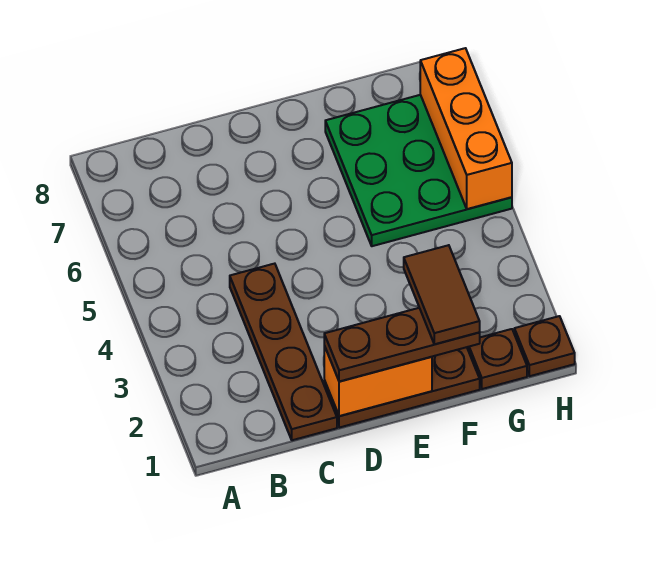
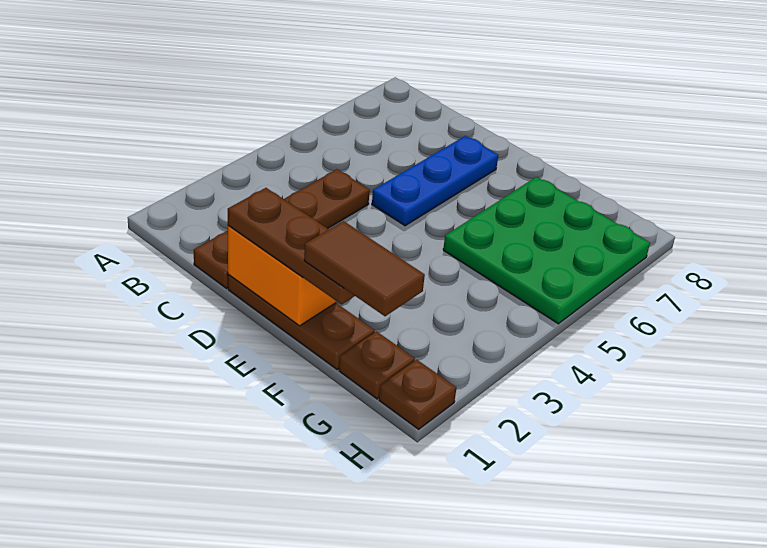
none -> blue 1x3 plate [372,136,498,226]
brown 1x2 tile [404,245,480,344] -> brown 1x2 tile turned to [304,221,425,316]
orange 1x3 brick [420,48,512,209] -> none

